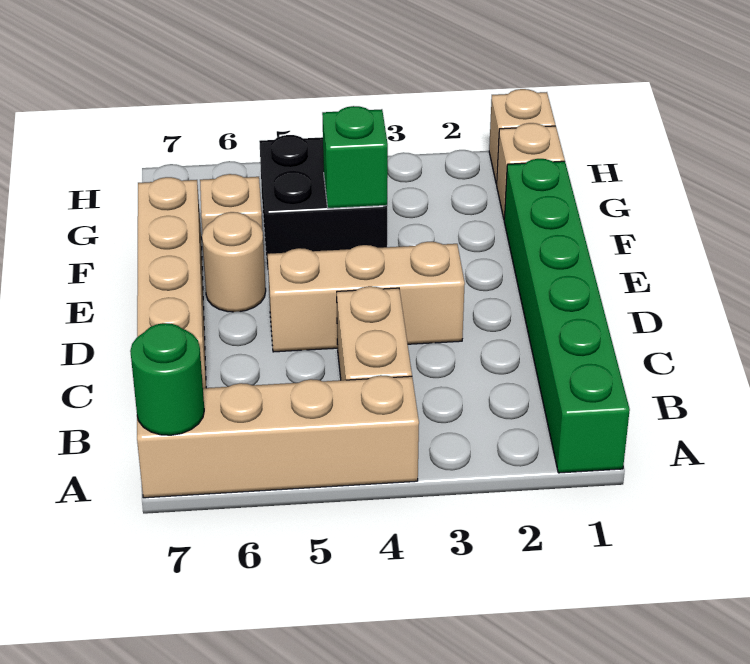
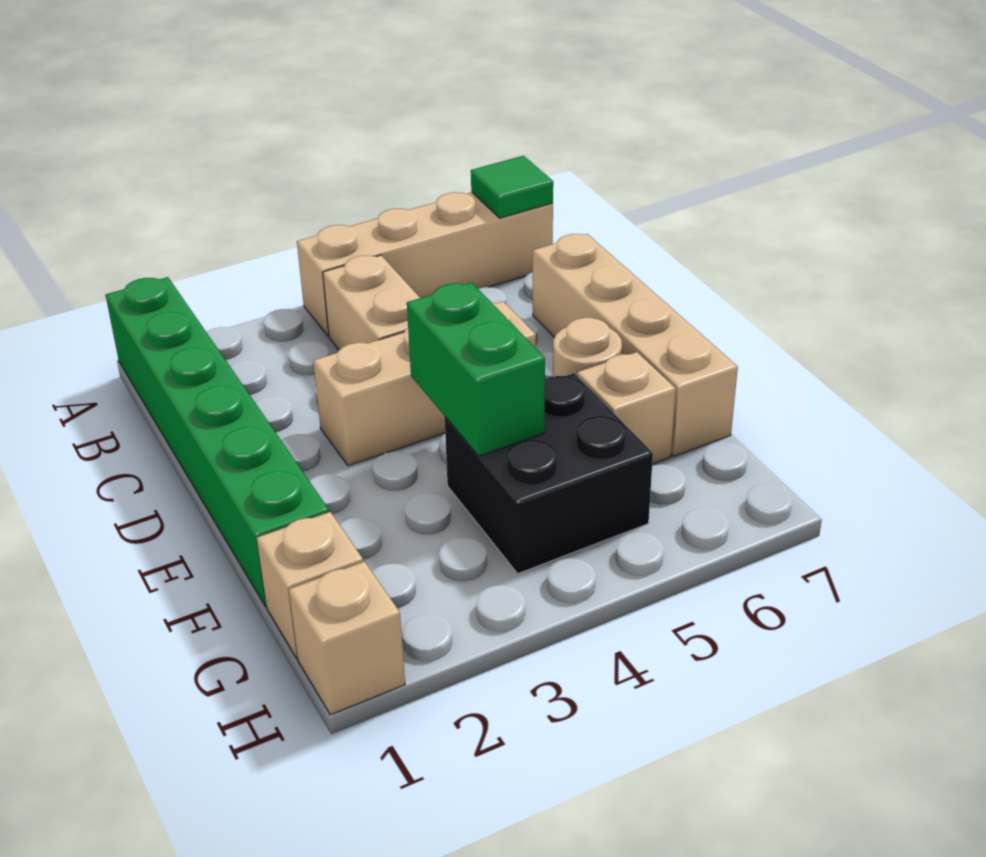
green 1x1 round brick [130,323,204,435] -> green 1x1 tile [471,156,553,218]
green 1x1 brick [322,106,388,208] -> green 1x2 brick [407,283,545,456]

